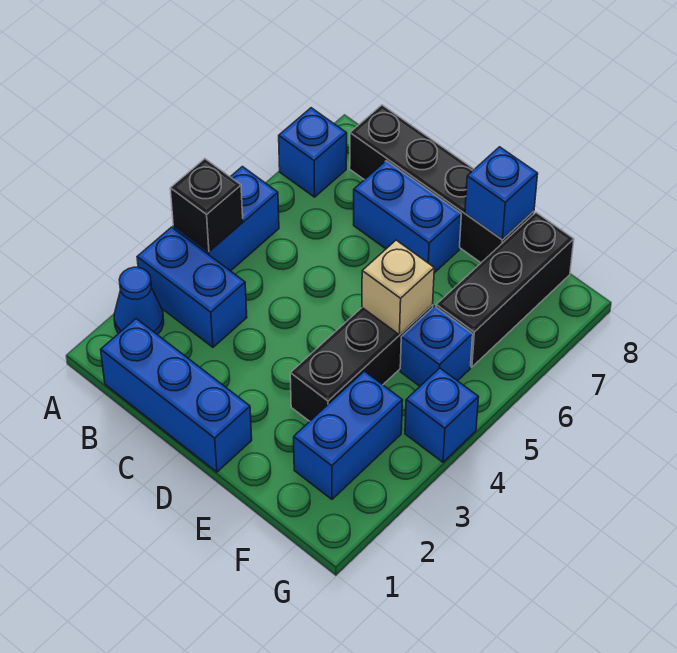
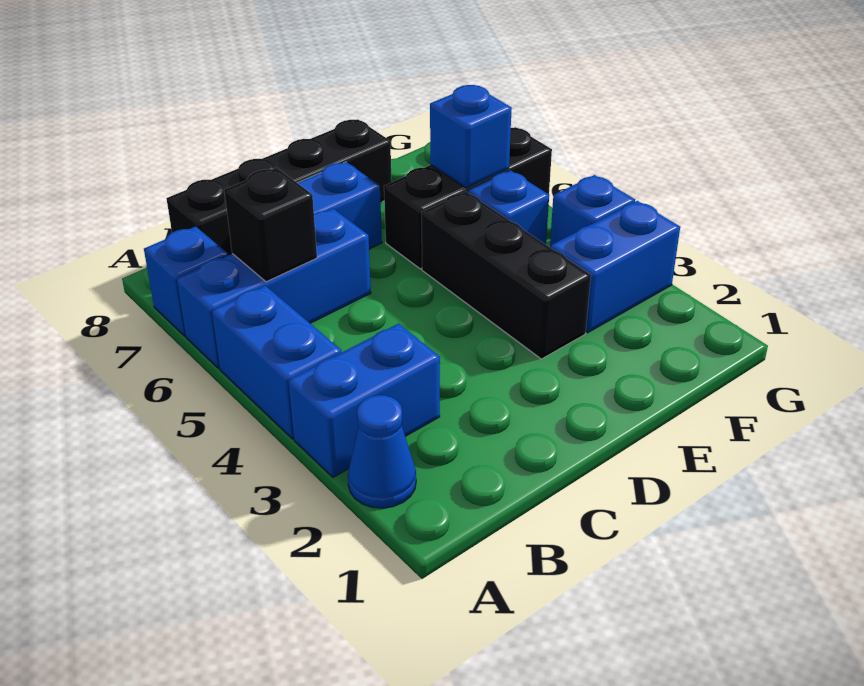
black 1x1 brick [170,159,243,252] -> black 1x1 brick moved to [224,168,317,282]
blue 1x3 brick [101,319,252,472] -> blue 1x3 brick moved to [177,209,371,369]
tan 1x1 brick [362,240,434,335] -> none
blue 1x1 brick [465,147,538,239] -> blue 1x1 brick moved to [430,85,512,188]
blue 1x2 brick [294,371,403,499] -> blue 1x2 brick turned to [551,201,680,333]
black 1x3 brick [436,213,574,367] -> black 1x3 brick turned to [384,127,552,269]

